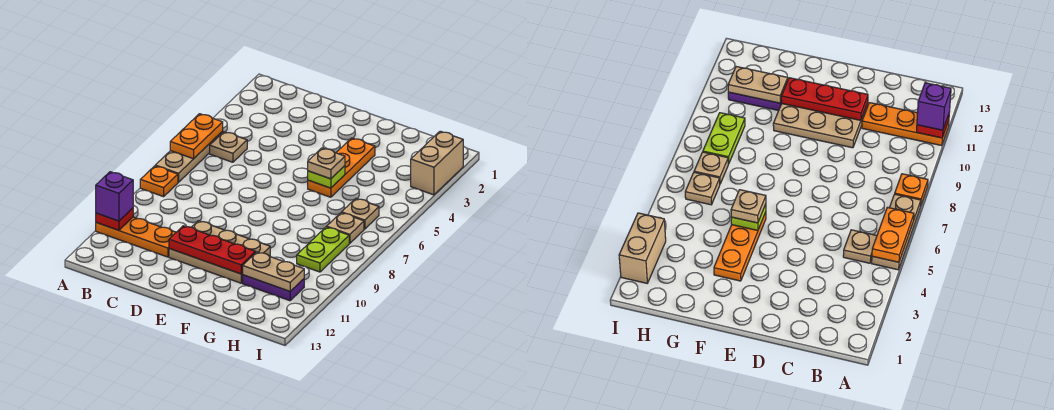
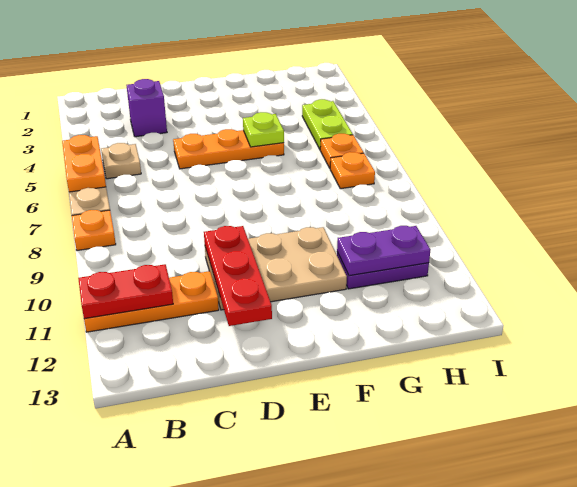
red 1x1 plate [96,208,133,230] -> red 1x2 plate [78,264,173,319]
purple 1x1 brick [96,172,133,221] -> purple 1x1 brick moved to [126,79,167,137]
red 1x3 plate [169,226,256,274] -> red 1x3 plate turned to [204,226,272,326]
orange 1x3 plate [308,138,375,197] -> orange 1x3 plate turned to [173,129,284,169]
tan 1x1 plate [308,148,345,179] -> none
tan 1x2 plate [243,252,304,291] -> purple 1x2 plate [337,226,431,276]
tan 1x1 plate [342,199,379,229] -> orange 1x1 plate [320,134,364,168]
tan 1x1 plate [327,213,364,243] -> orange 1x1 plate [330,152,375,189]
lime 1x2 plate [297,227,349,272] -> lime 1x2 plate moved to [302,99,353,149]
tan 1x2 brick [411,131,463,195] -> none

